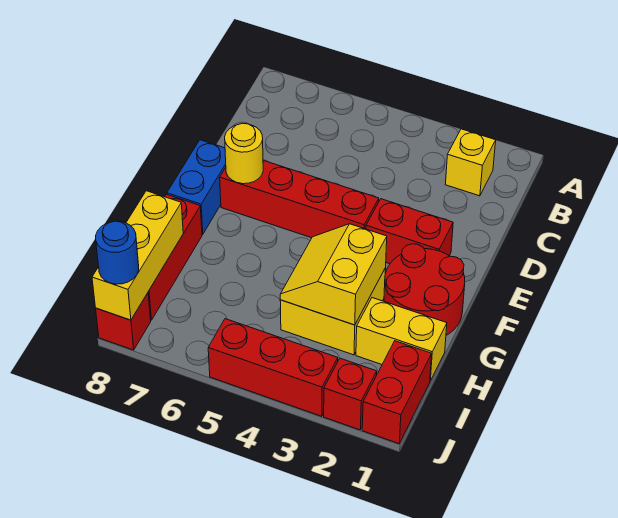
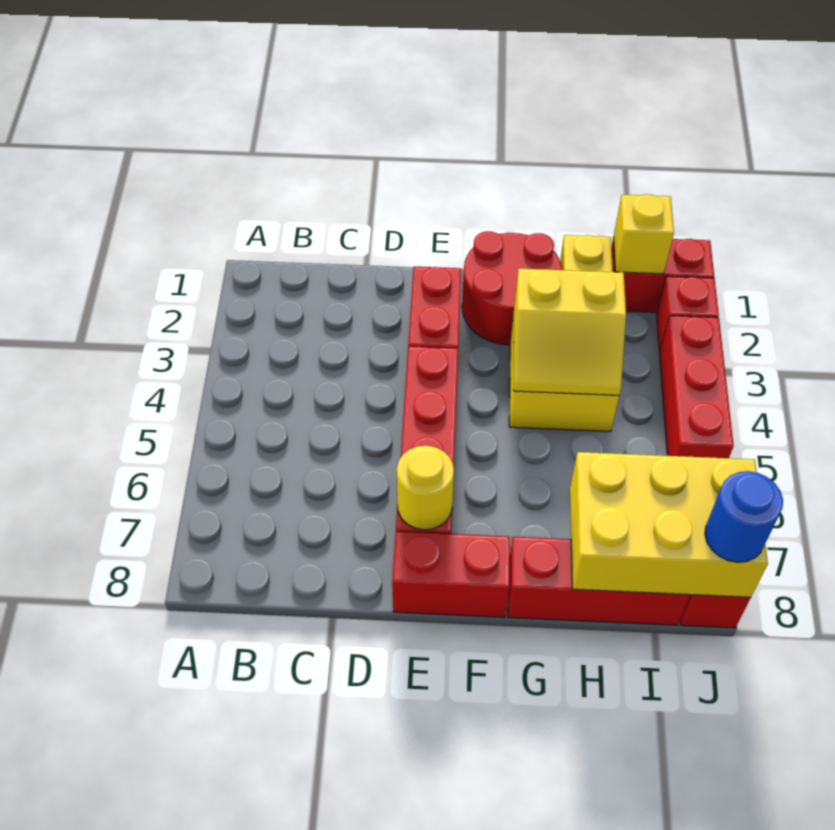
yellow 1x1 brick [445,129,496,196] -> yellow 1x1 brick moved to [613,194,674,274]
blue 1x2 brick [167,140,226,235] -> red 1x2 brick [392,531,510,617]
yellow 1x3 brick [92,191,183,320] -> yellow 2x3 brick [570,452,768,597]

